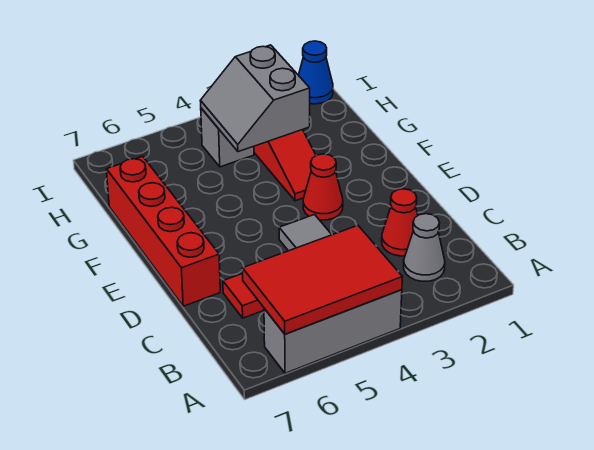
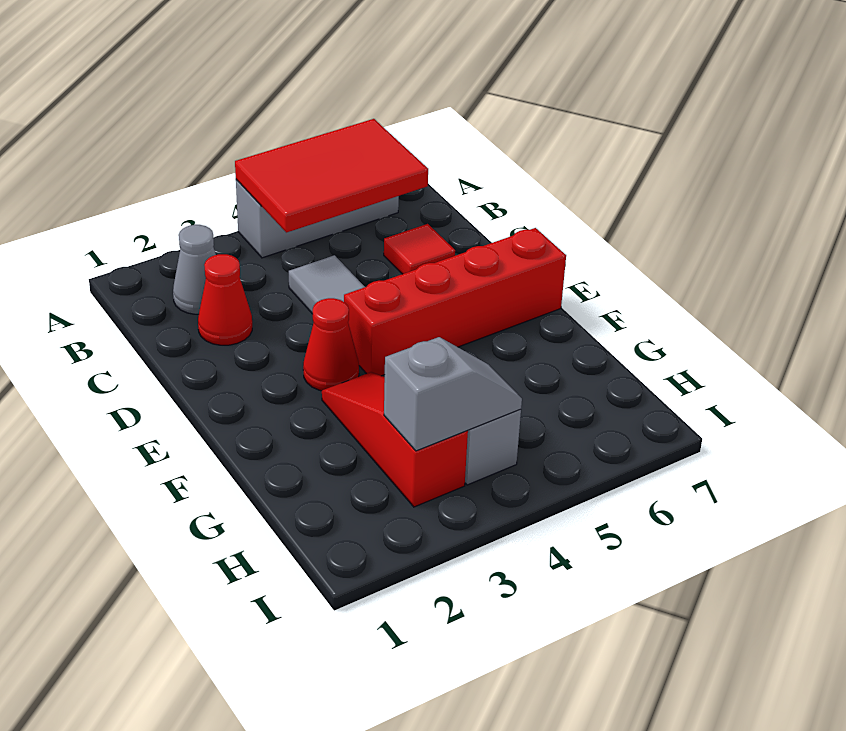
red 1x4 brick [106,156,220,306] -> red 1x4 brick turned to [344,228,566,376]
grey 2x2 slope [200,45,310,152] -> grey 1x2 slope [384,337,522,451]
blue 1x1 cone [299,41,333,104] -> none

